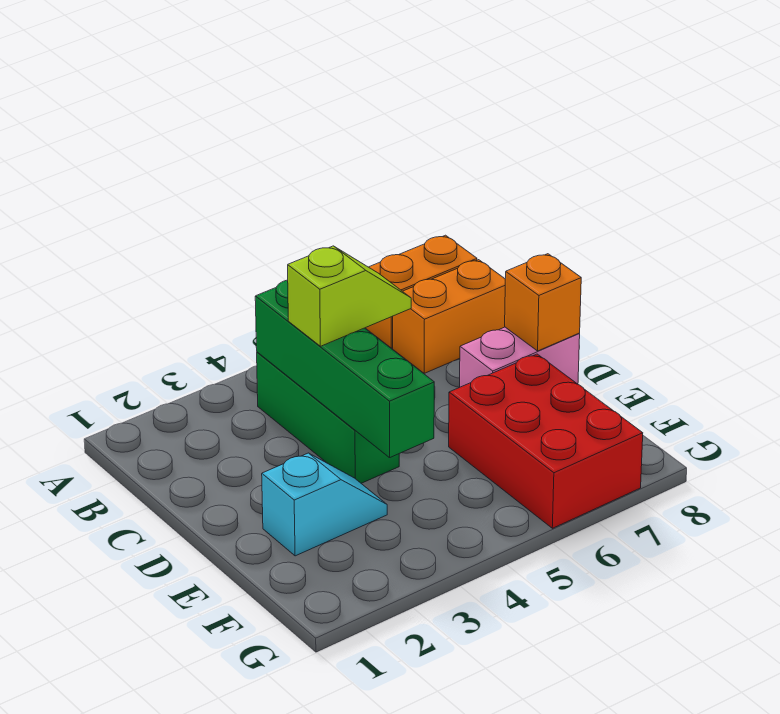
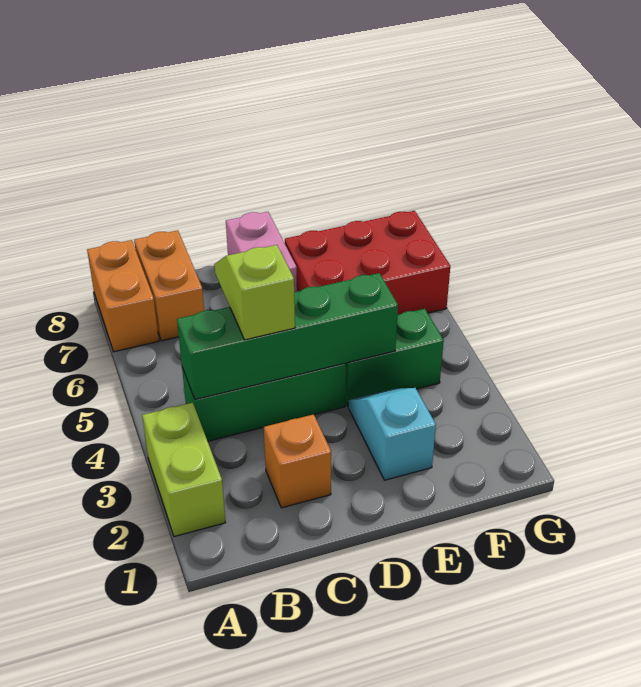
none -> lime 1x2 brick [142,403,226,537]
orange 1x1 brick [505,254,581,351] -> orange 1x1 brick moved to [264,414,331,508]
none -> green 1x2 brick [345,309,444,406]

